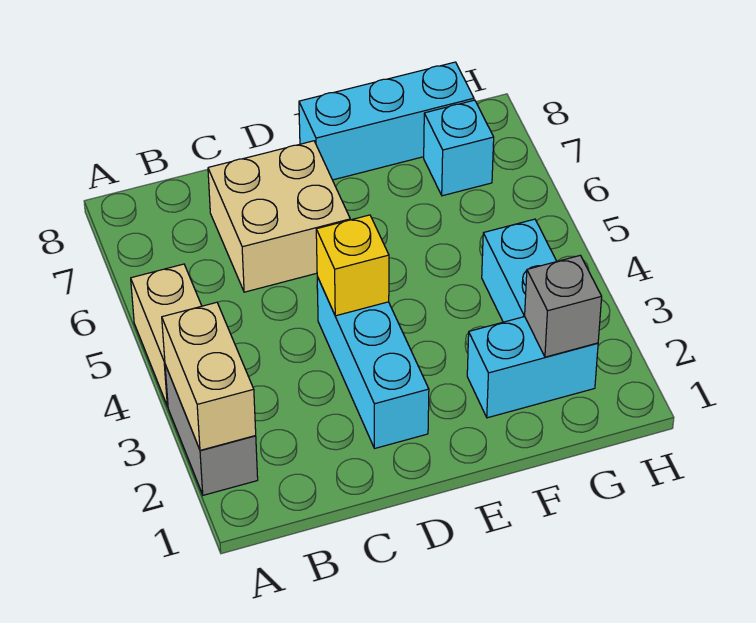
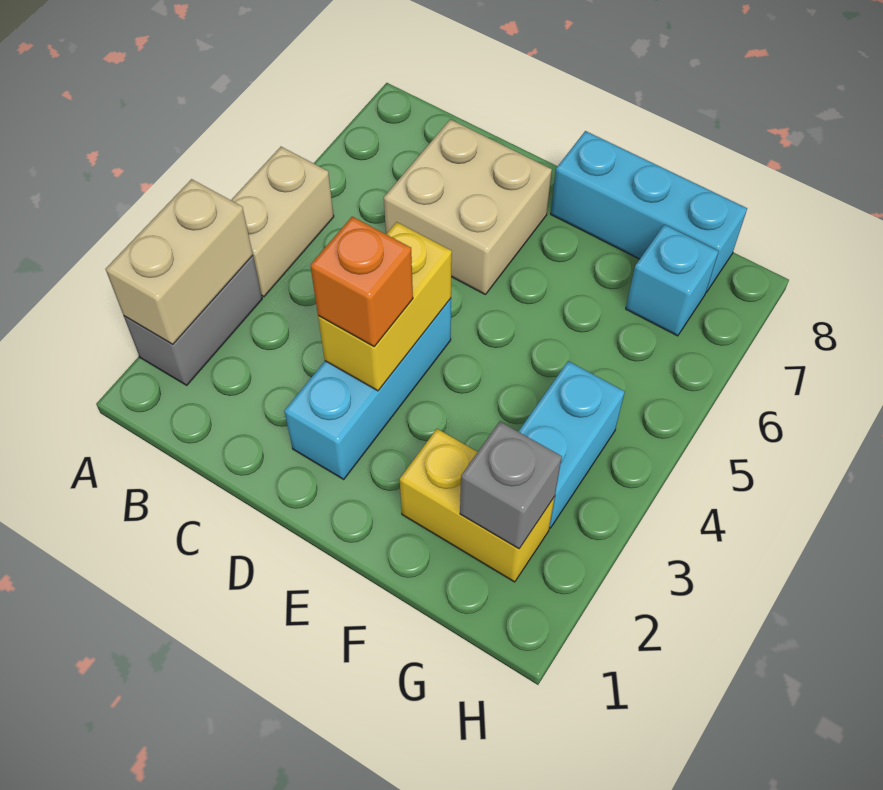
none -> orange 1x1 brick [310,217,413,346]
yellow 1x1 brick [316,215,389,316] -> yellow 1x2 brick [318,222,452,391]
cyan 1x2 brick [467,317,598,418] -> yellow 1x2 brick [400,429,555,582]

